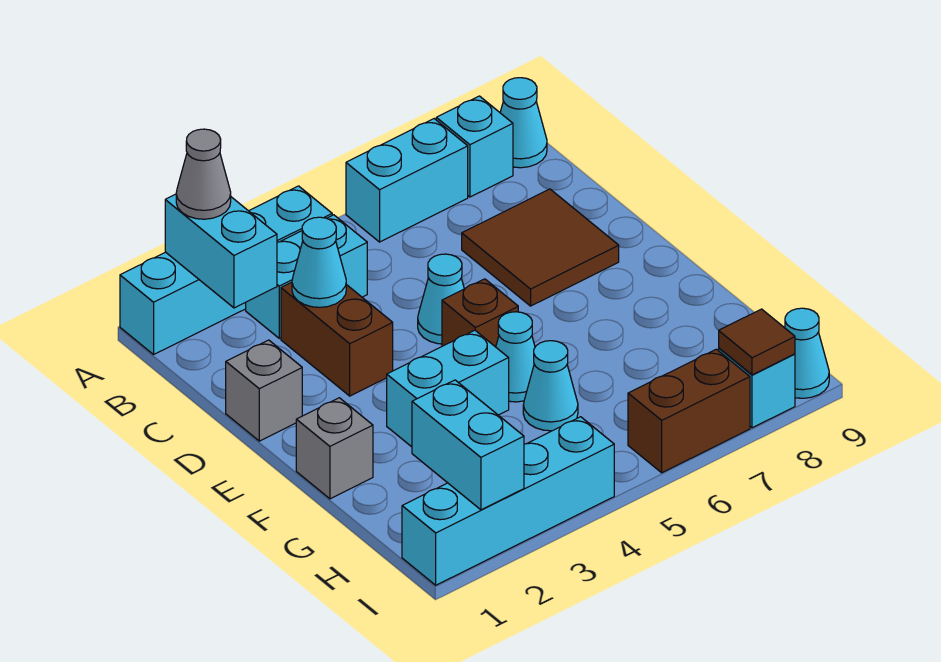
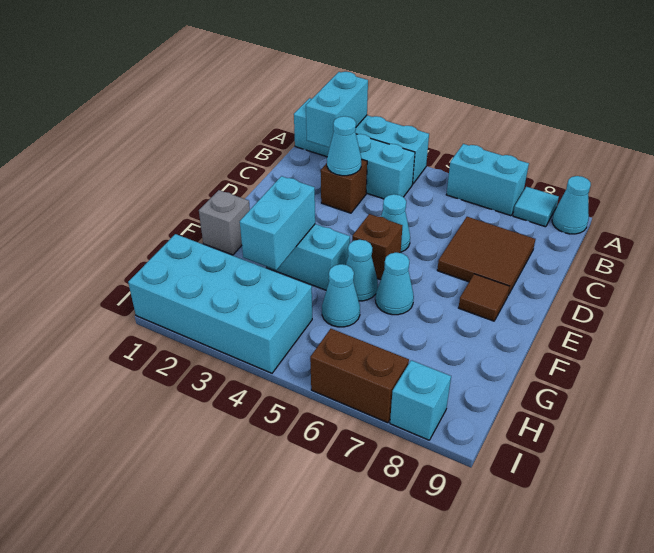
grey 1x1 cone [176,129,231,219] -> none
cyan 1x1 brick [436,96,513,197] -> cyan 1x1 tile [513,187,559,227]
brown 1x2 brick [281,282,393,396] -> brown 1x1 brick [321,159,367,213]
grey 1x1 brick [226,340,302,441] -> none
cyan 1x2 brick [412,380,524,510] -> cyan 1x2 brick moved to [240,176,315,270]
cyan 1x4 brick [402,417,614,585] -> cyan 2x4 brick [128,234,312,373]
brown 1x1 tile [719,309,795,375] -> brown 1x1 tile moved to [459,274,510,321]
cyan 1x1 cone [785,308,829,398] -> cyan 1x1 cone moved to [376,252,414,315]

